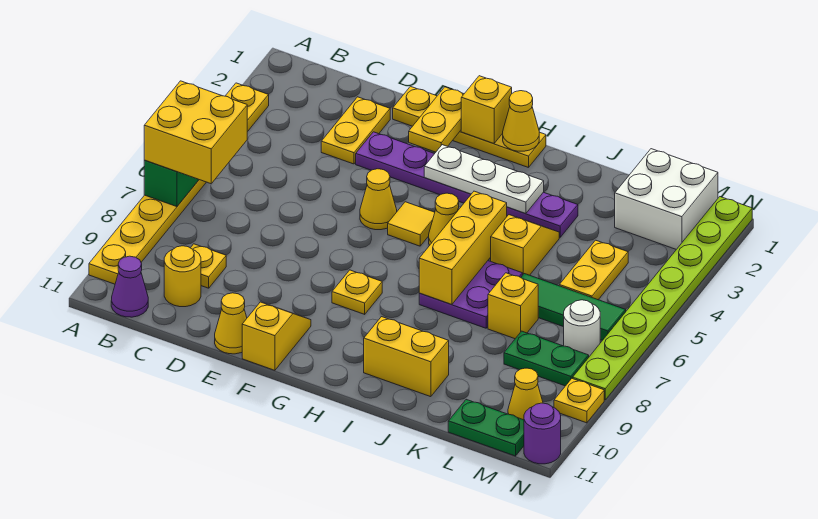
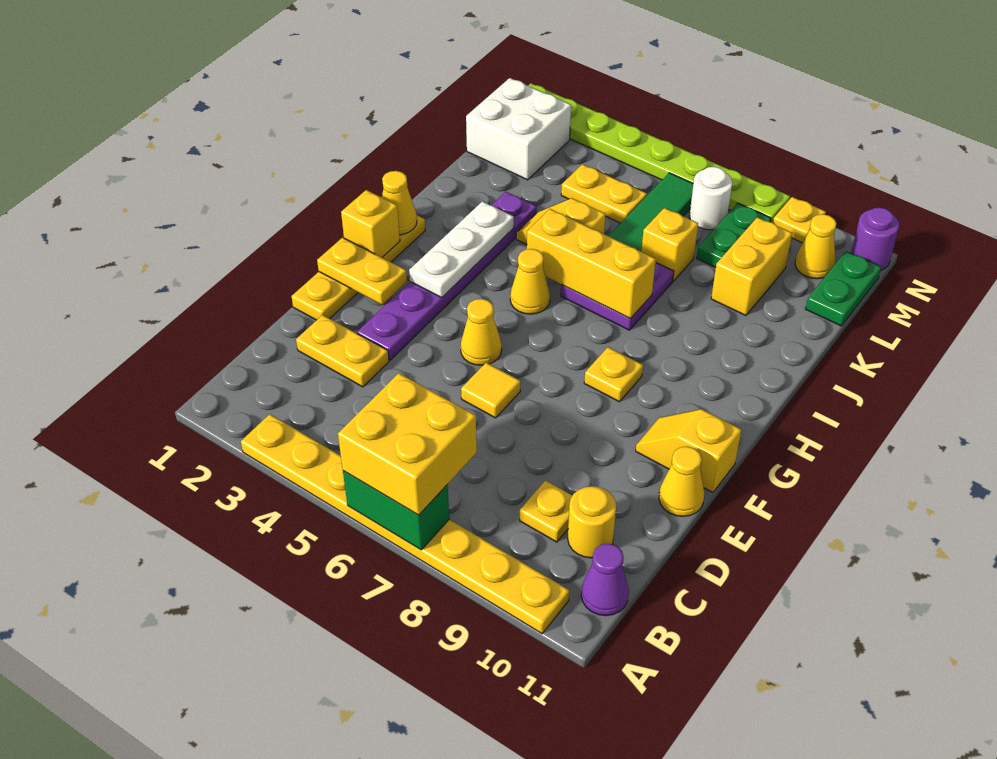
yellow 1x1 tile [388,202,435,246] -> yellow 1x1 tile moved to [461,363,520,418]
yellow 1x2 brick [364,317,449,397] -> yellow 1x2 brick moved to [711,217,792,315]

